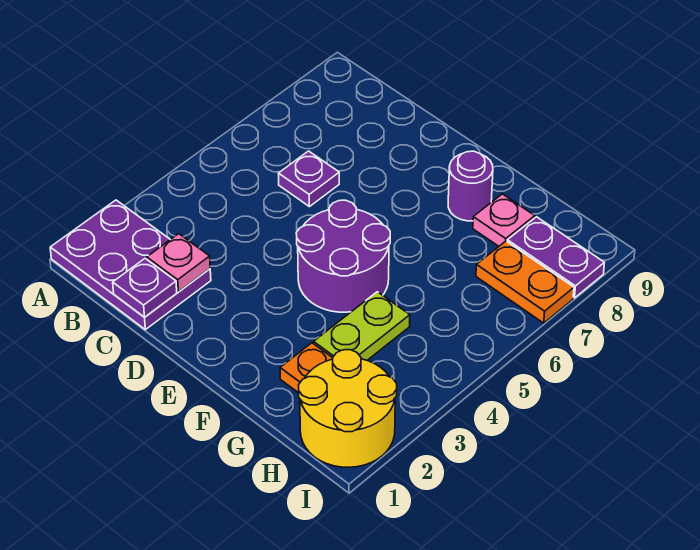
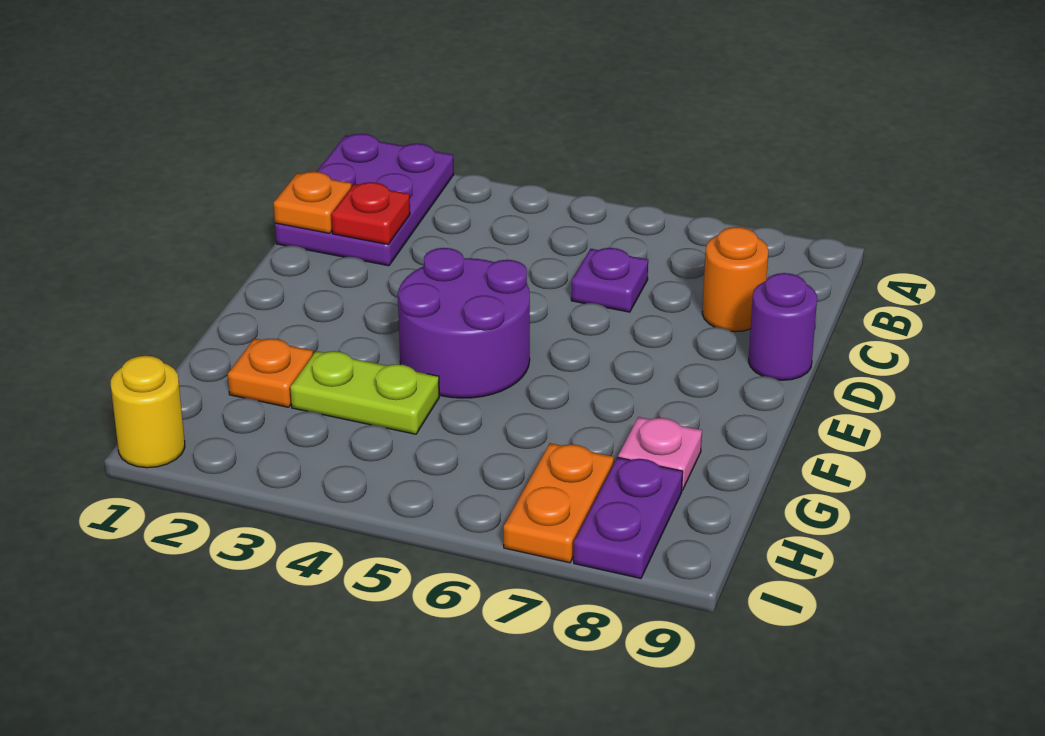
purple 1x1 plate [113,259,177,317] -> orange 1x1 plate [274,172,352,233]
pink 1x1 plate [147,234,210,292] -> red 1x1 plate [332,182,410,244]
none -> orange 1x1 round brick [702,227,768,332]
purple 1x1 round brick [448,151,493,221] -> purple 1x1 round brick moved to [748,273,817,380]
yellow 2x2 round brick [299,350,397,467] -> yellow 1x1 round brick [111,356,185,468]

